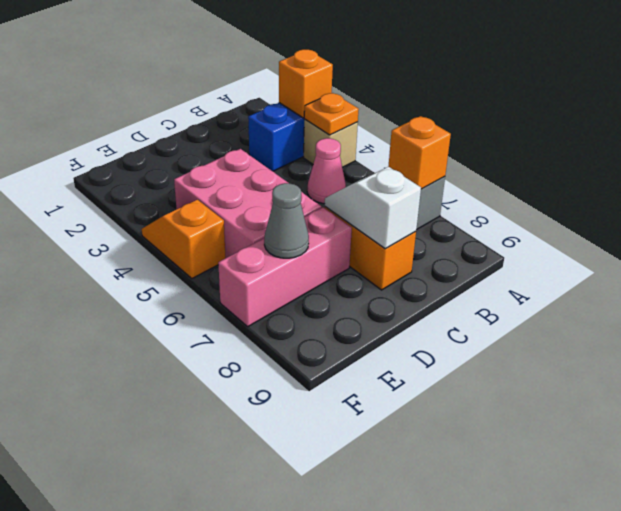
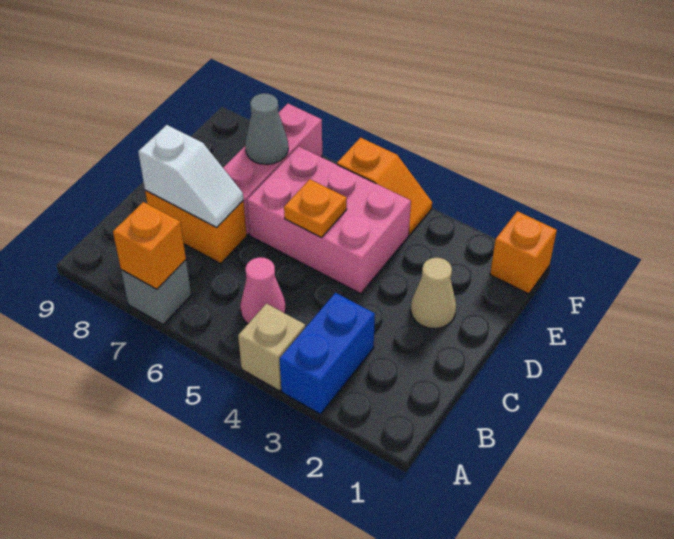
orange 1x1 brick [279,50,333,118] -> orange 1x1 brick moved to [490,211,557,294]
orange 1x1 plate [304,93,359,135] -> orange 1x1 plate moved to [284,179,347,237]
none -> tan 1x1 cone [411,258,456,329]

